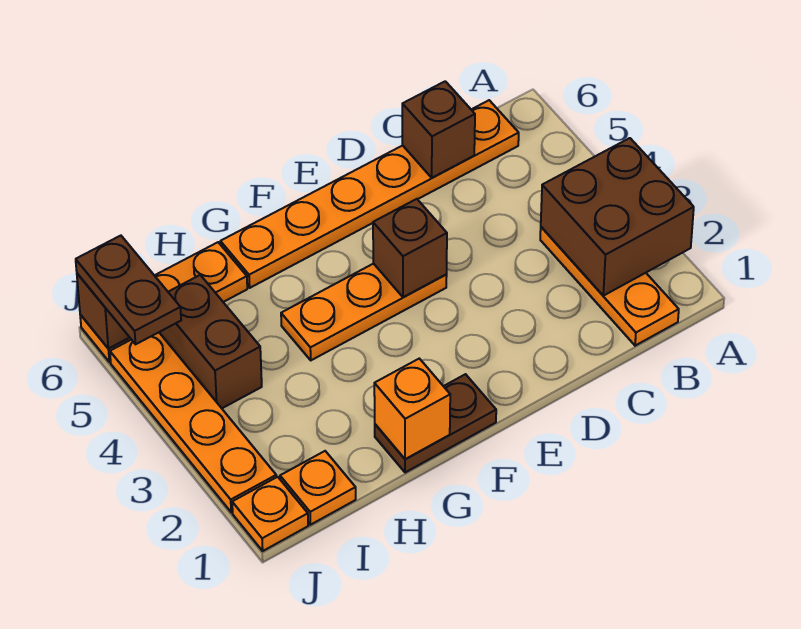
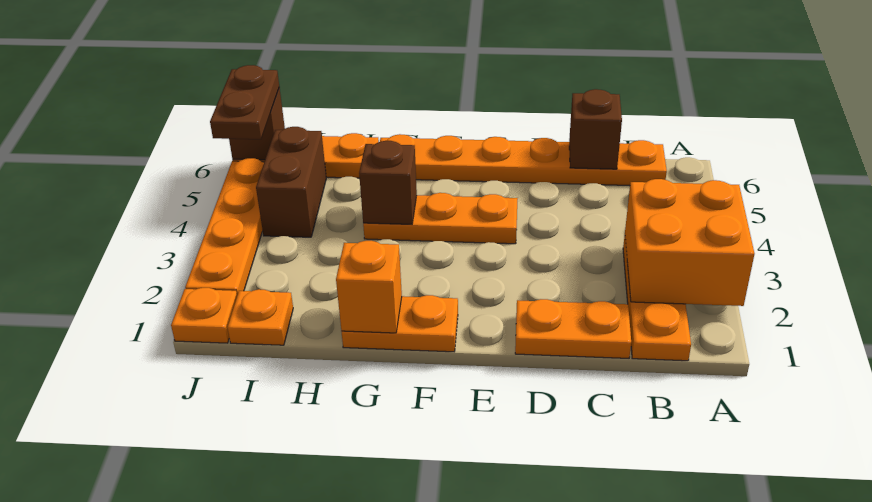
brown 2x2 brick [541,138,694,296] -> orange 2x2 brick [625,179,754,306]
none -> orange 1x2 plate [515,299,631,358]
brown 1x1 brick [373,199,447,297] -> brown 1x1 brick moved to [359,141,417,224]
brown 1x2 plate [375,374,496,473] -> orange 1x2 plate [342,295,458,352]

